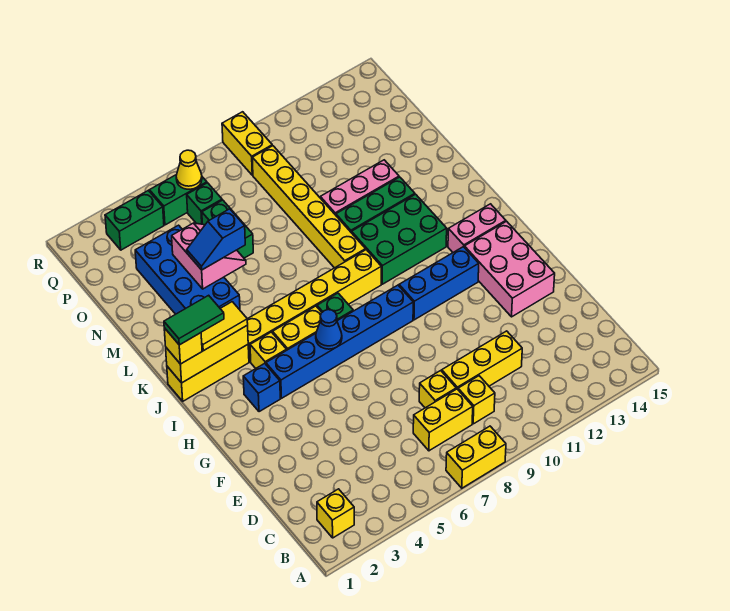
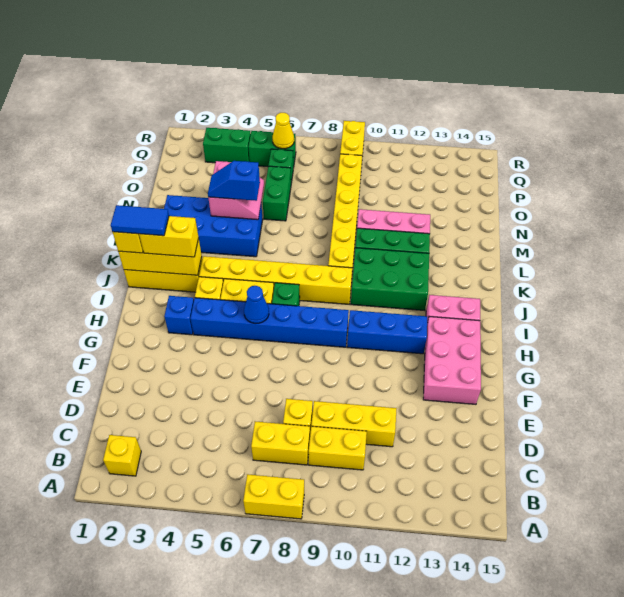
yellow 1x1 brick [458,376,495,424] -> yellow 1x2 brick [309,426,367,470]
green 1x2 tile [164,295,224,345] -> blue 1x2 tile [111,205,169,236]
yellow 1x2 tile [201,302,248,351] -> yellow 1x2 brick [139,216,199,257]
blue 2x4 brick [135,225,240,314] -> blue 2x4 brick turned to [164,195,263,257]

